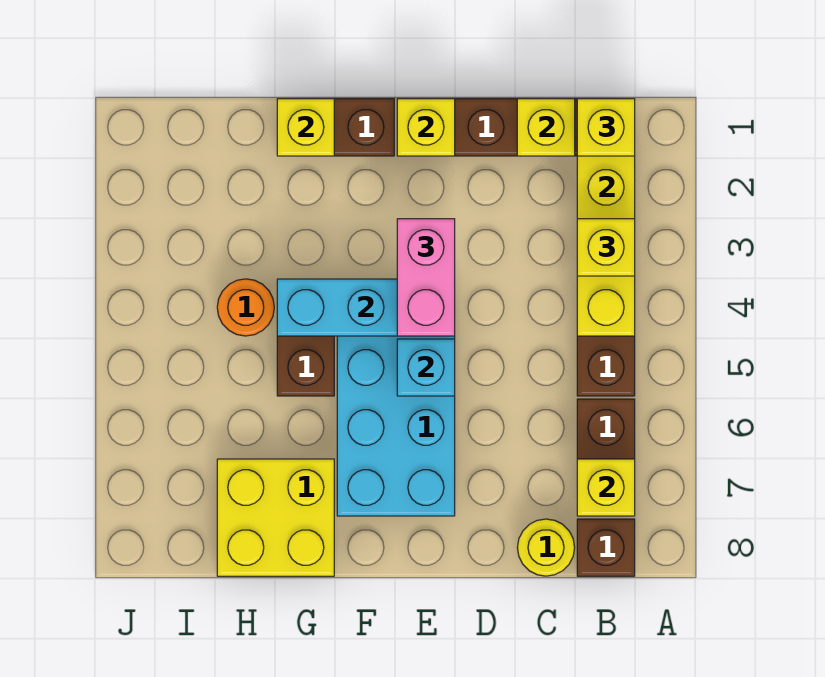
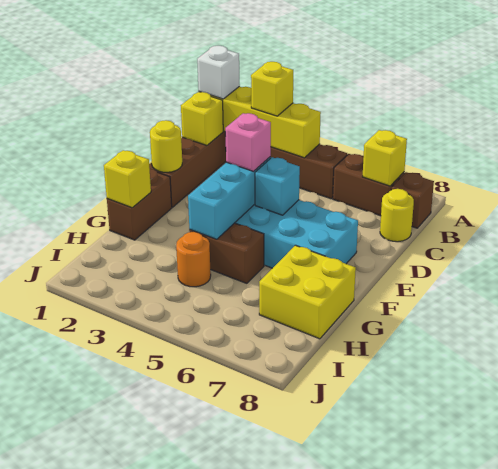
yellow 1x1 brick [577,99,635,156] -> white 1x1 brick [197,46,240,99]
yellow 1x1 brick [397,99,455,156] -> yellow 1x1 round brick [150,120,182,172]
pink 1x2 brick [397,219,455,336] -> pink 1x1 brick [225,113,271,171]

